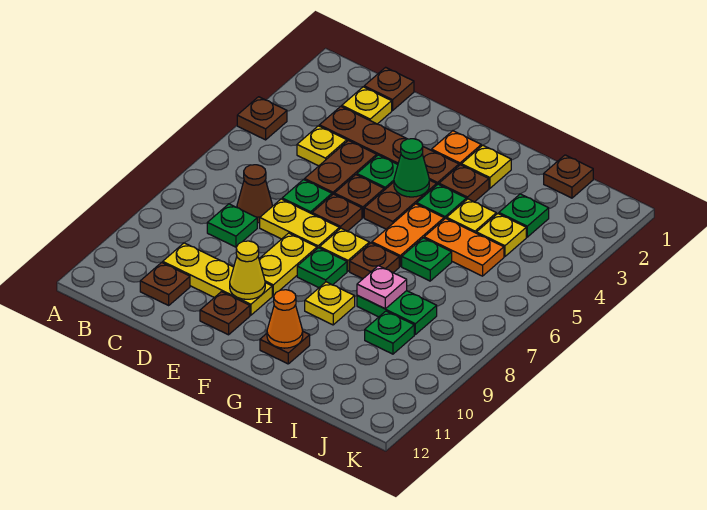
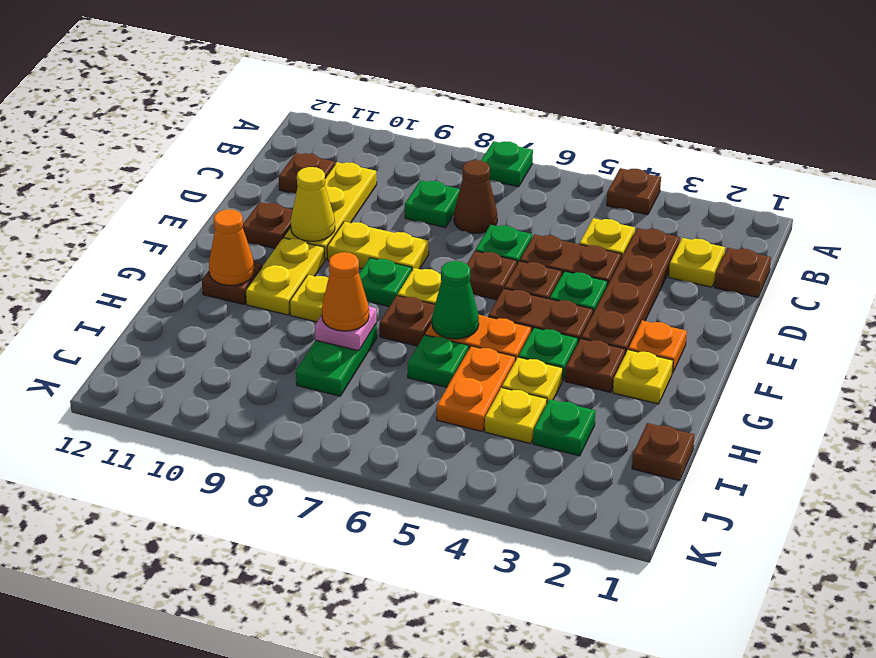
yellow 1x2 plate [260,199,339,248] -> yellow 1x2 plate moved to [246,238,325,315]
green 1x1 cone [394,139,429,197] -> green 1x1 cone moved to [432,261,479,339]
none -> orange 1x1 cone [322,252,369,331]
green 1x1 plate [365,311,414,354] -> green 1x1 plate moved to [481,141,533,187]

